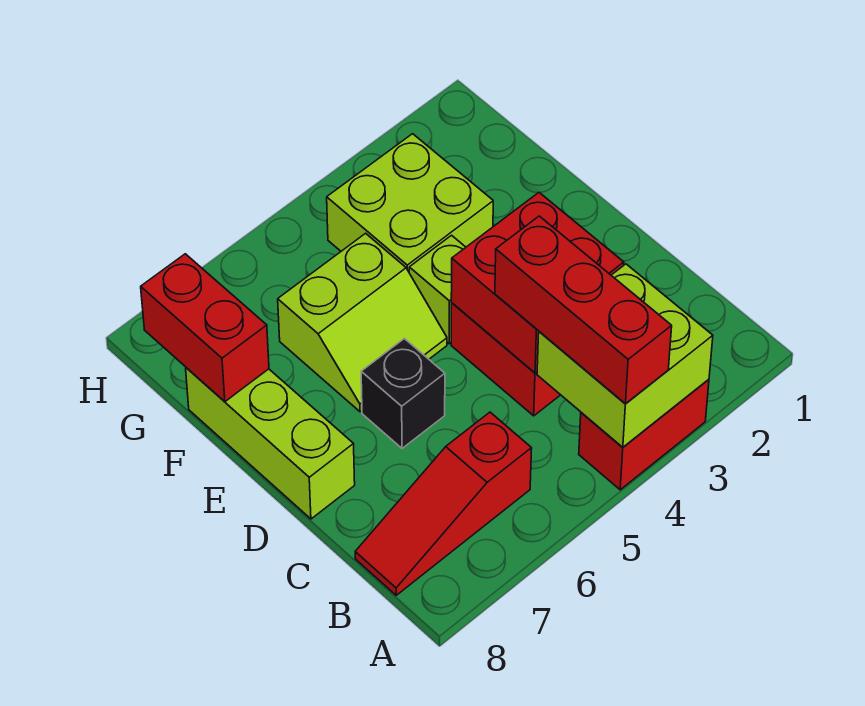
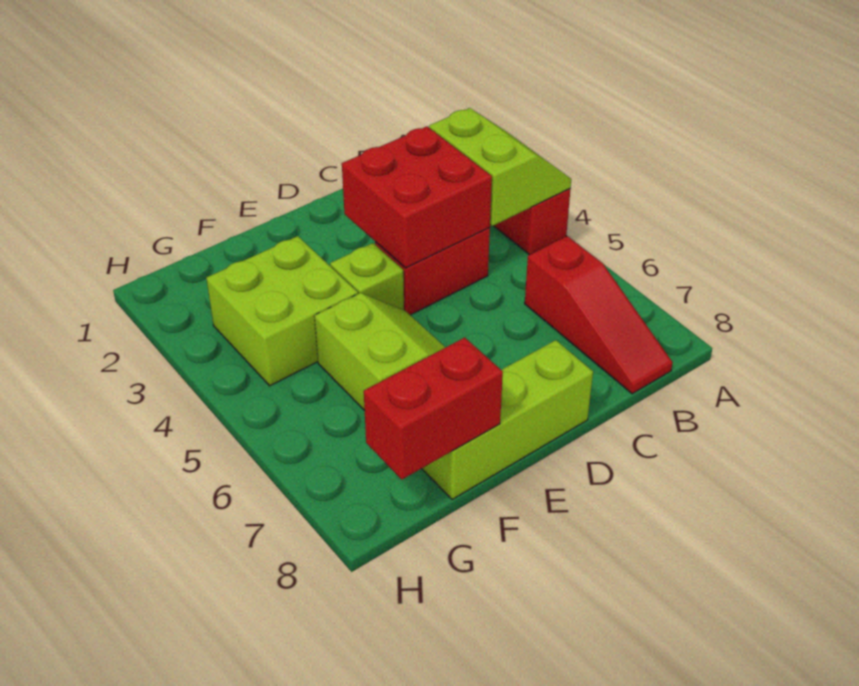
lime 2x2 brick [537,264,713,447] -> lime 2x2 slope [429,108,571,226]
red 1x3 brick [495,216,672,404] -> none
black 1x1 brick [361,339,445,448] -> none

